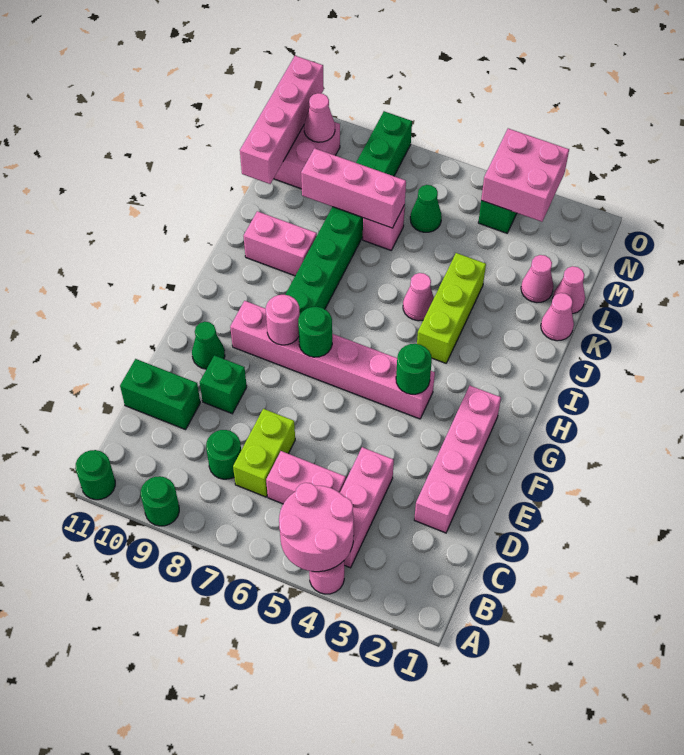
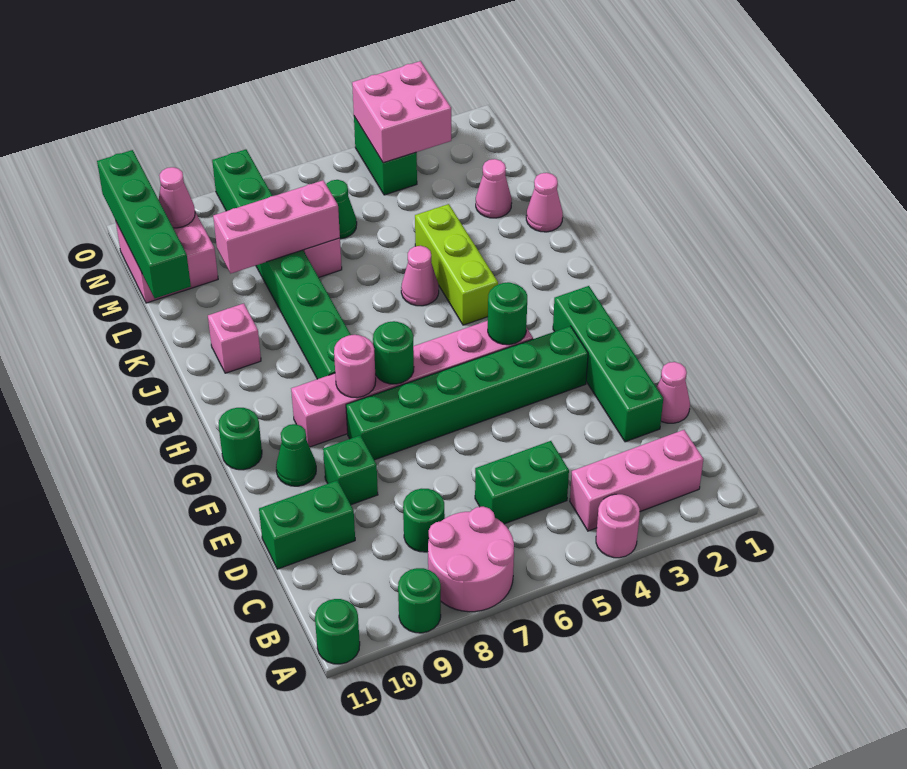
pink 2x2 round brick [279,483,354,572] -> pink 2x2 round brick moved to [428,507,514,612]
pink 1x3 brick [340,447,394,568] -> pink 1x3 brick turned to [570,430,703,531]
pink 1x2 brick [266,451,346,504] -> green 1x2 brick [475,441,569,524]
lime 1x2 brick [233,409,295,497] -> none
pink 1x4 brick [414,386,501,533] -> green 1x4 brick [553,286,663,442]
none -> green 1x6 brick [346,326,588,460]
none -> green 1x1 round brick [219,408,262,470]
pink 1x2 brick [244,211,317,276] -> pink 1x1 brick [208,303,261,373]
pink 1x1 cone [553,266,585,314] -> pink 1x1 cone moved to [657,362,690,423]
pink 1x4 brick [240,56,324,184] -> green 1x4 brick [97,150,191,298]

